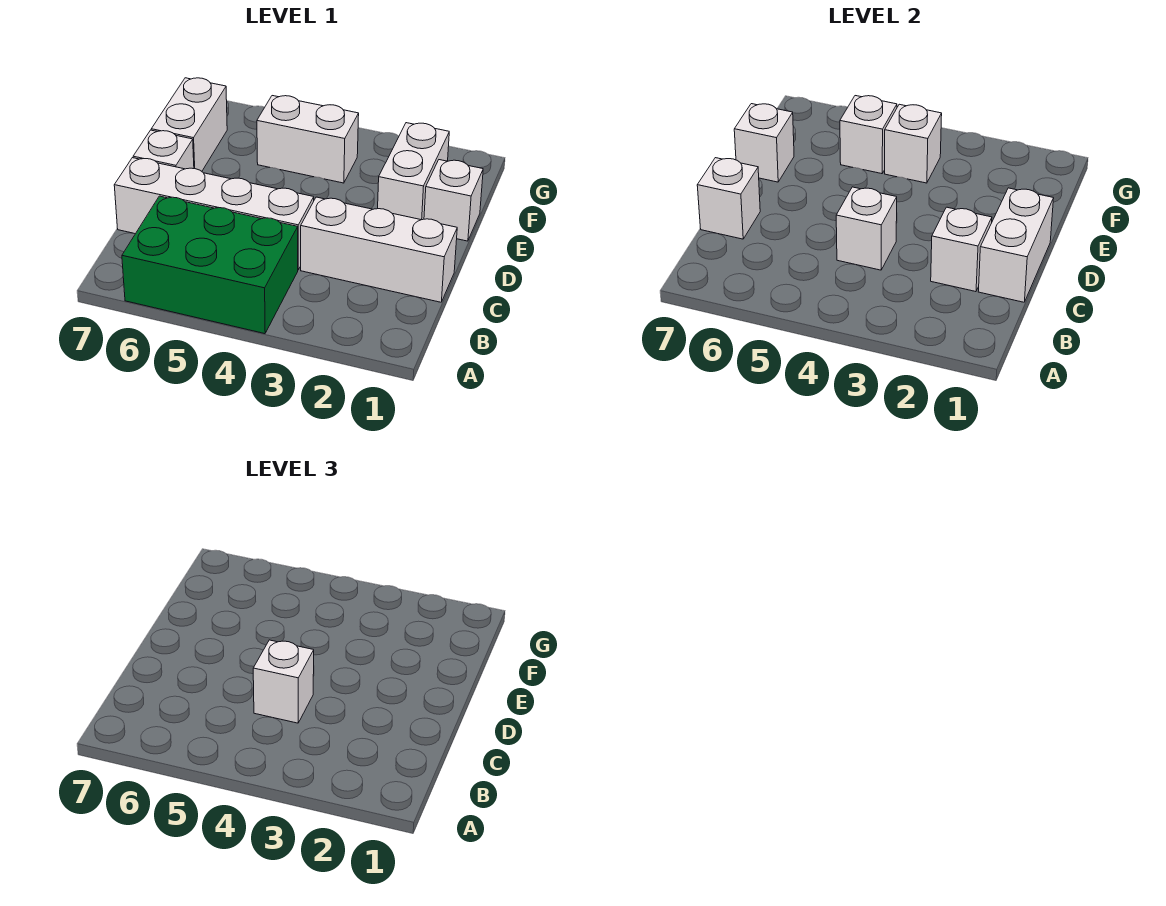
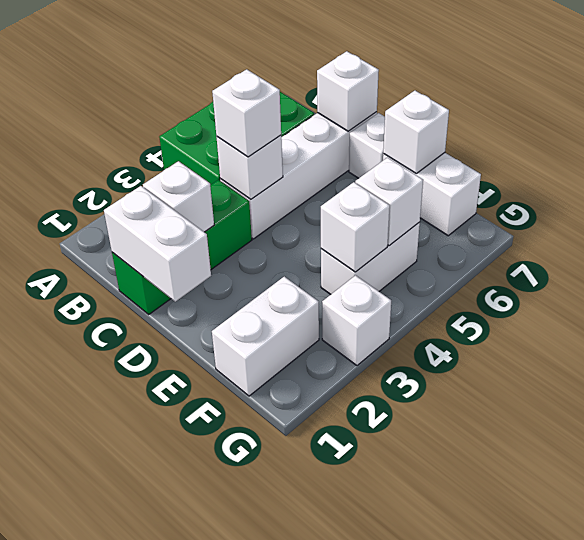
white 1x3 brick [301,197,457,302] -> green 1x3 brick [112,180,252,314]
white 1x1 brick [424,160,483,241] -> white 1x1 brick moved to [322,275,391,365]
white 1x2 brick [378,123,449,220] -> white 1x2 brick turned to [212,277,319,396]

